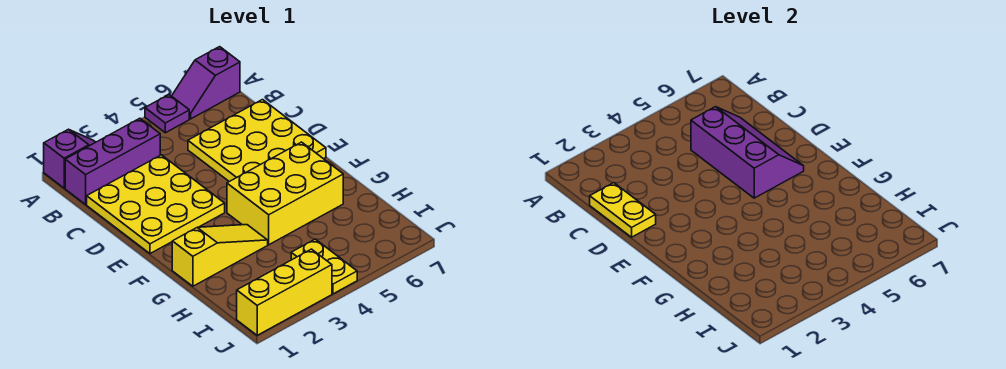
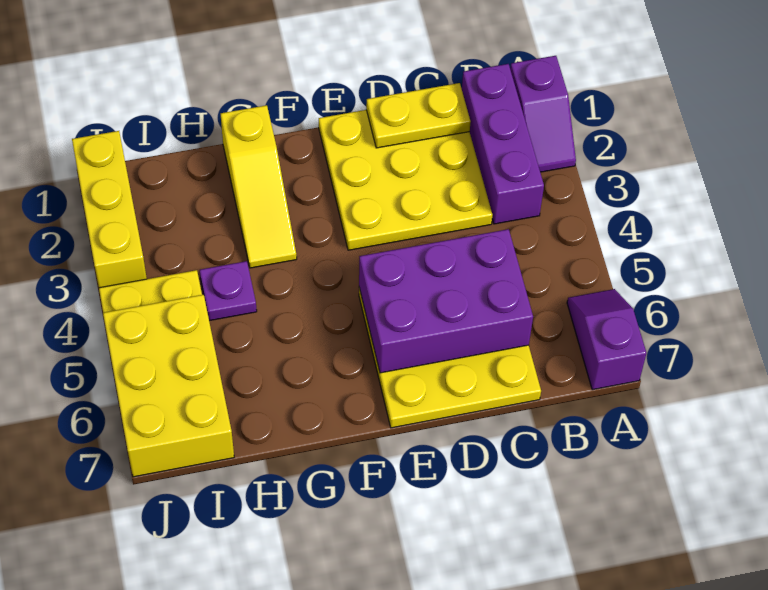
purple 1x1 plate [145,95,189,133] -> purple 1x1 plate moved to [200,261,257,321]
purple 2x3 slope [691,107,804,198] -> purple 2x3 brick [359,229,533,373]
yellow 2x3 brick [227,142,343,245] -> yellow 2x3 brick moved to [103,295,234,477]

